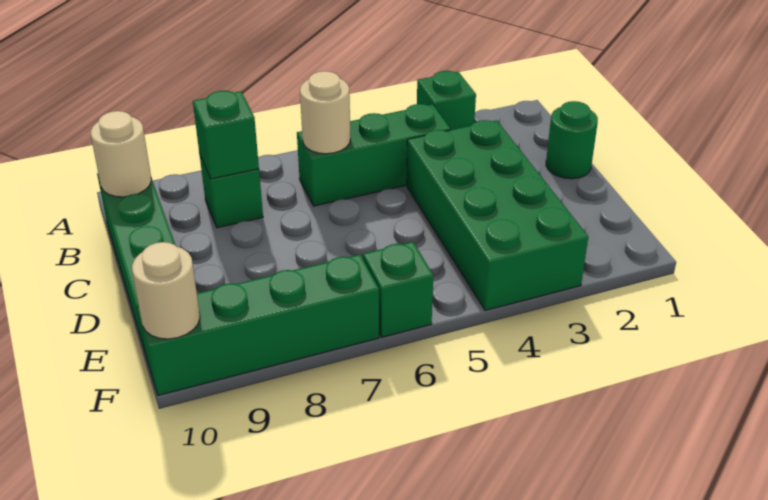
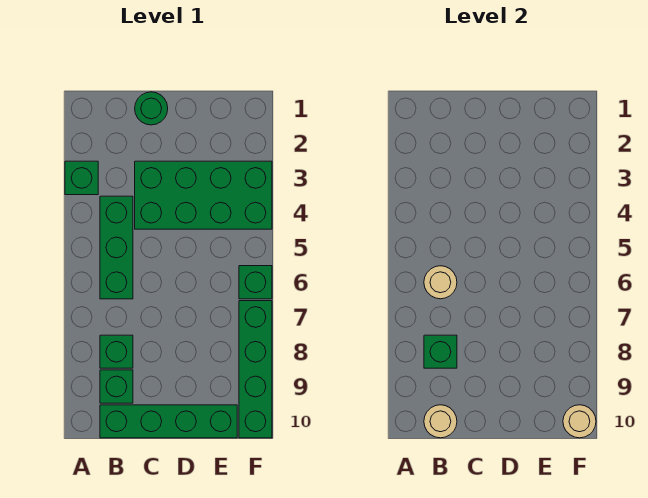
none -> green 1x1 brick [100,370,133,403]

